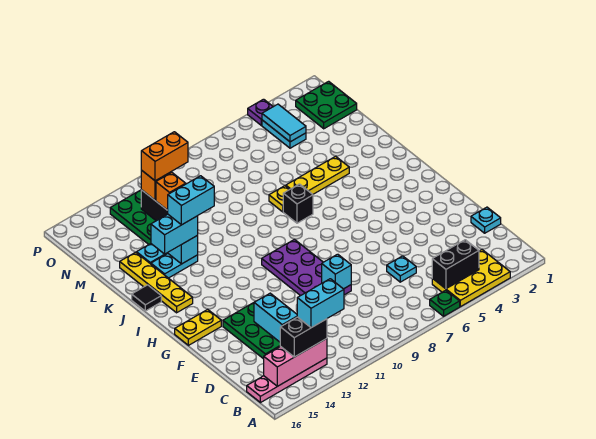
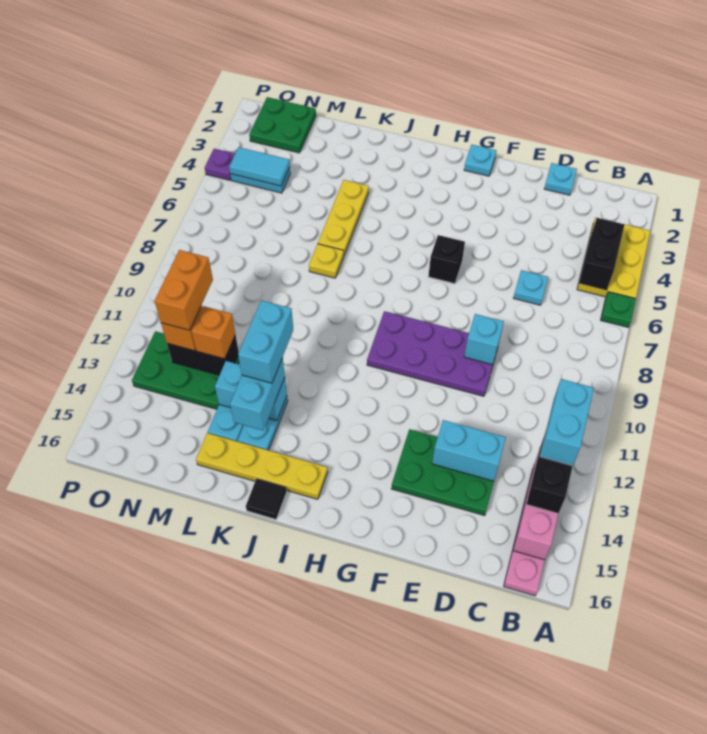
none -> cyan 1x1 plate [464,145,496,176]
yellow 1x2 plate [175,309,221,345] -> none
black 1x1 brick [283,184,313,223] -> black 1x1 brick moved to [428,235,465,284]

